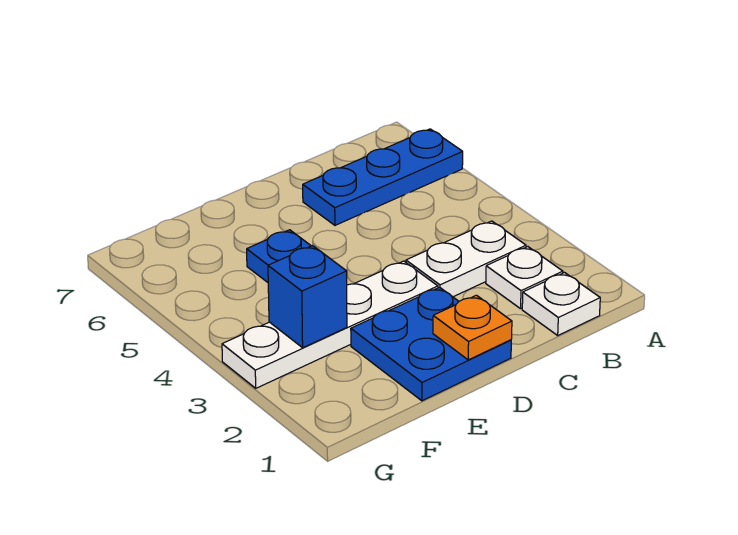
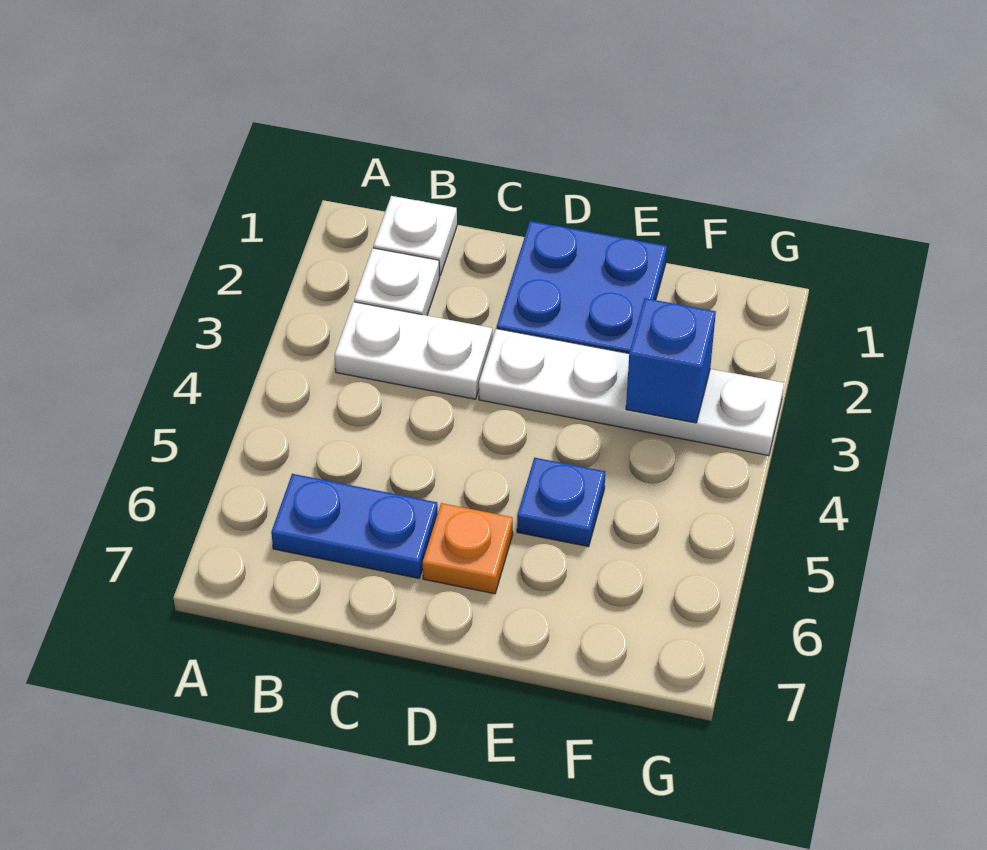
blue 1x3 plate [303,129,463,225] -> blue 1x2 plate [271,474,438,578]
orange 1x1 plate [433,295,512,360] -> orange 1x1 plate moved to [423,503,513,594]

